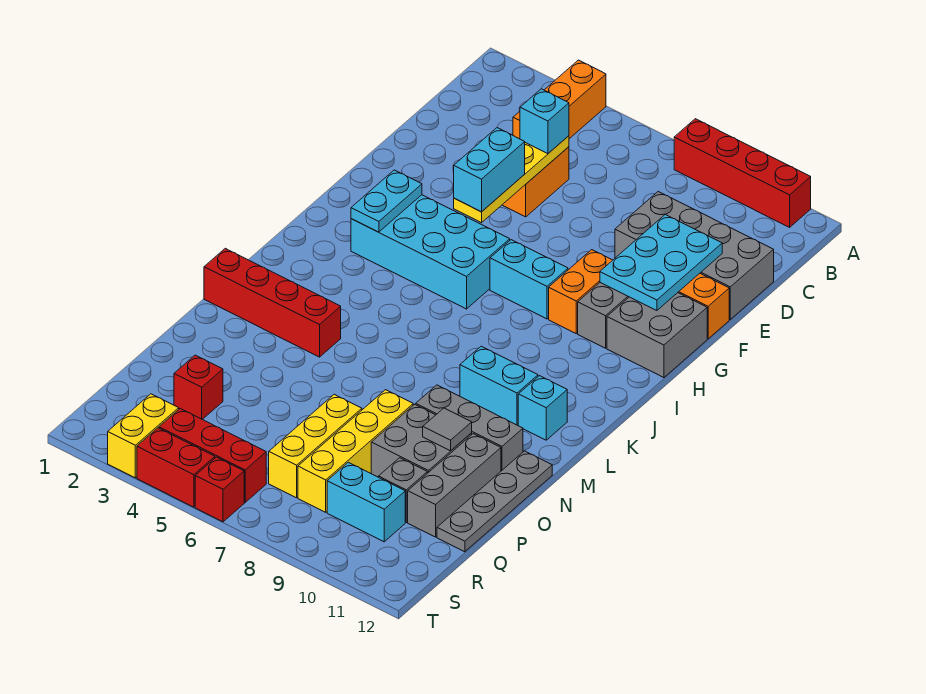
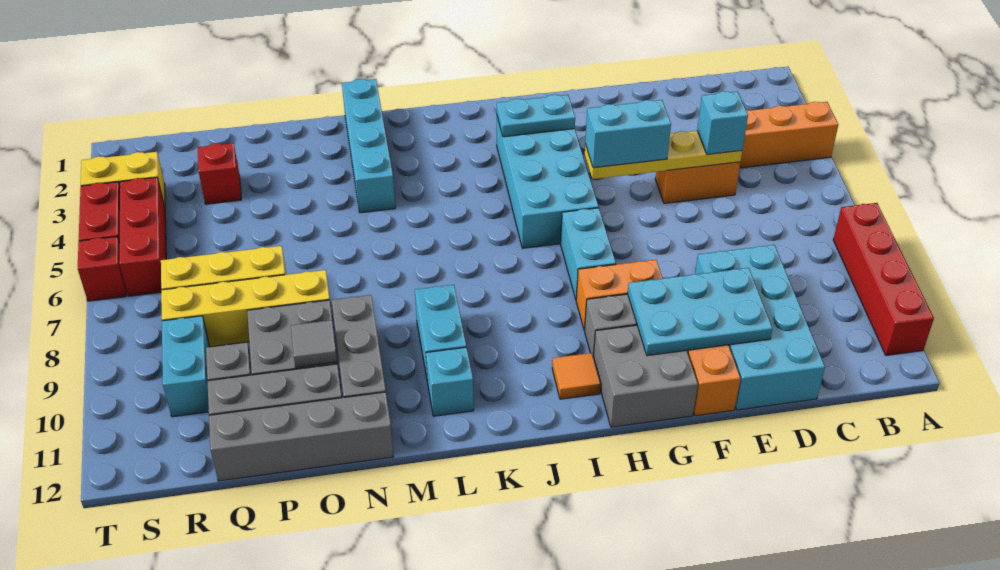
grey 2x4 brick [615,192,774,319] -> cyan 2x4 brick [695,245,825,410]
none -> orange 1x1 tile [552,353,600,399]
red 1x4 brick [204,248,341,357] -> cyan 1x4 brick [342,79,395,213]
grey 1x4 plate [437,451,552,552] -> grey 1x4 brick [209,392,393,481]

